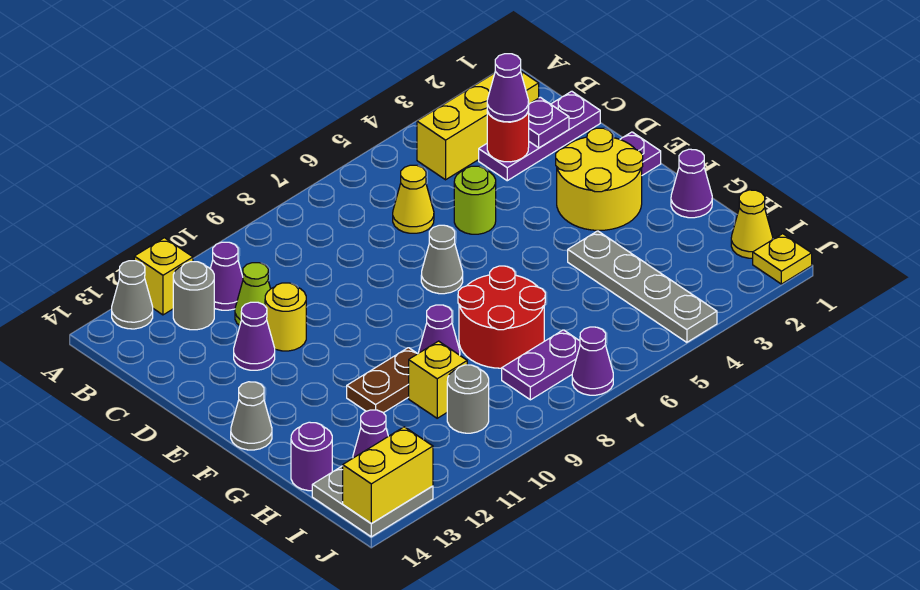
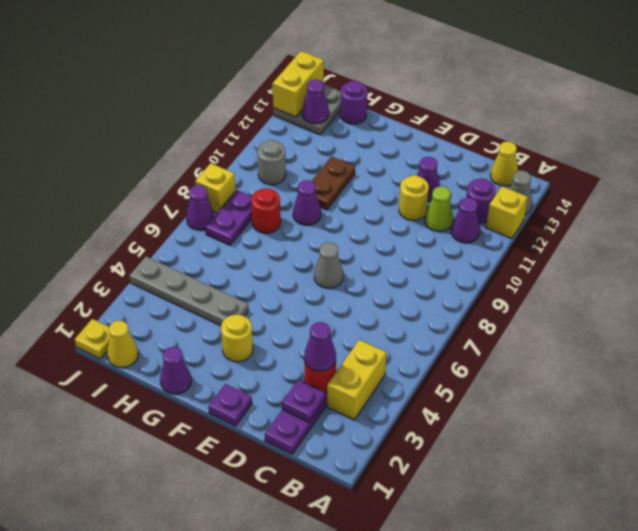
yellow 1x3 brick [417,71,539,180] -> yellow 1x2 brick [327,340,386,420]
grey 1x1 round brick [173,262,214,330] -> purple 1x1 round brick [466,178,496,224]
yellow 1x1 cone [393,165,434,233] -> yellow 1x1 cone moved to [490,141,518,186]
lime 1x1 round brick [454,166,496,234] -> none
yellow 2x2 round brick [556,128,643,230] -> yellow 1x1 round brick [221,315,253,362]
grey 1x1 cone [231,382,272,450] -> none
red 2x2 round brick [458,266,545,368] -> red 1x1 round brick [251,188,281,233]
yellow 1x1 brick [409,341,467,418] -> yellow 1x1 brick moved to [195,163,236,213]

